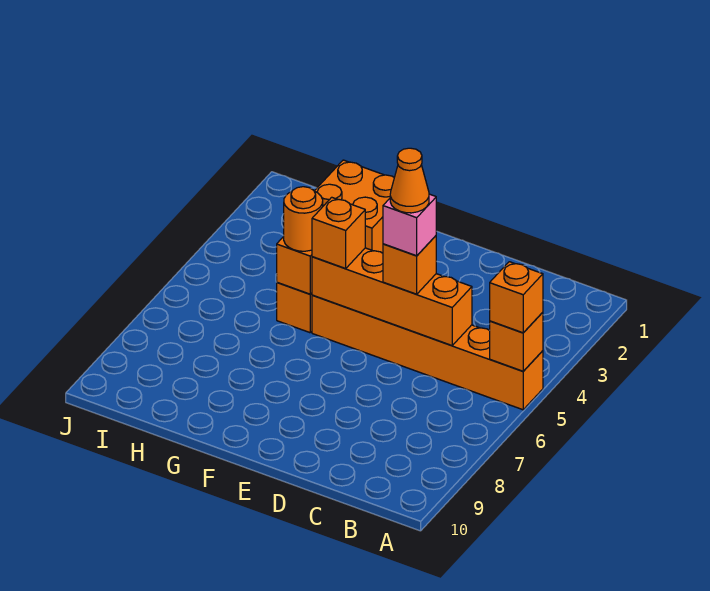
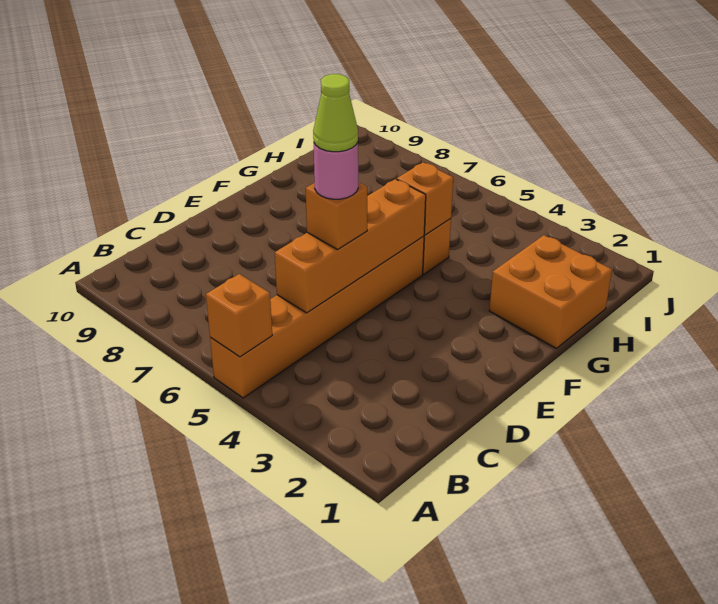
orange 1x1 brick [490,262,543,333] -> none
pink 1x1 brick [383,194,436,256] -> pink 1x1 round brick [314,143,358,199]
orange 1x1 cone [390,148,429,213] -> lime 1x1 cone [313,74,358,152]
orange 1x1 brick [312,197,365,268] -> none
orange 1x1 round brick [284,187,323,251] -> none

